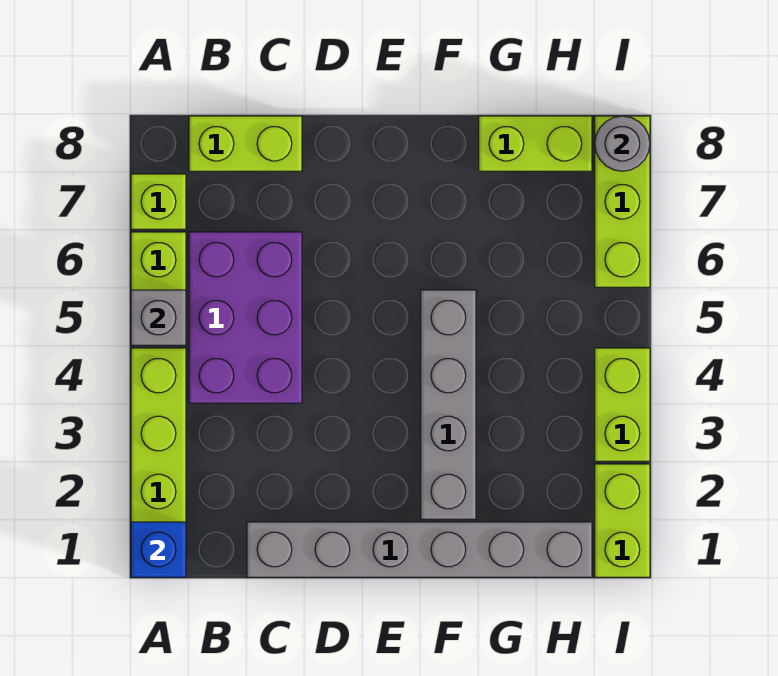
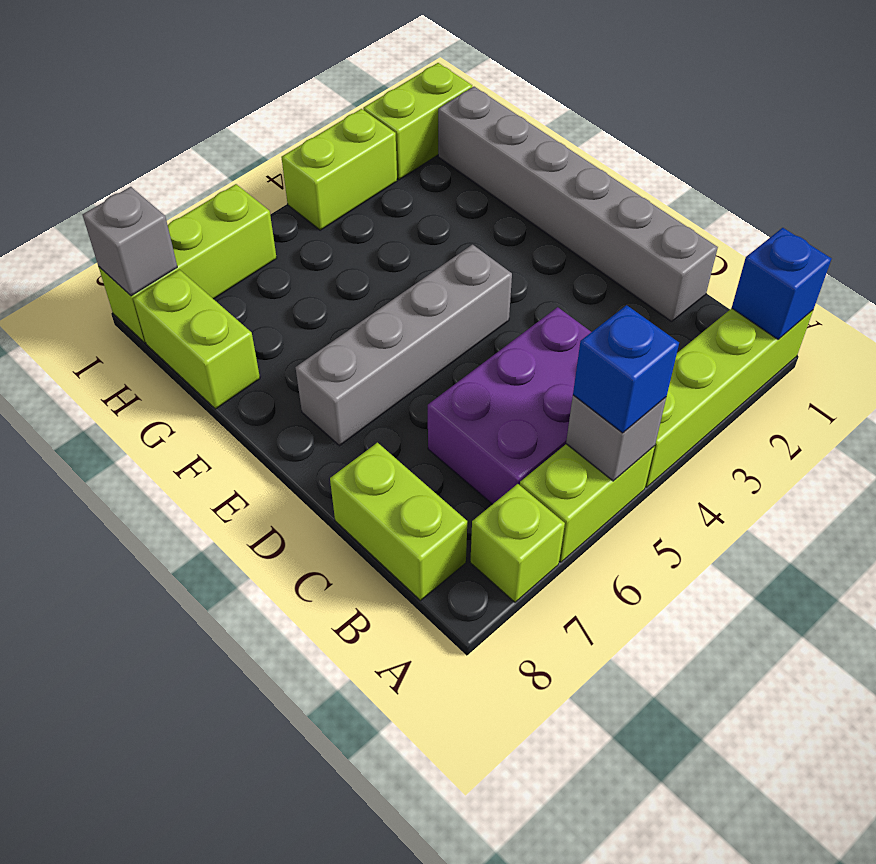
none -> blue 1x1 brick [573,305,679,433]
grey 1x4 brick [421,290,476,519] -> grey 1x4 brick moved to [295,245,512,446]
grey 1x1 round brick [595,116,650,171] -> grey 1x1 brick [82,187,177,296]

